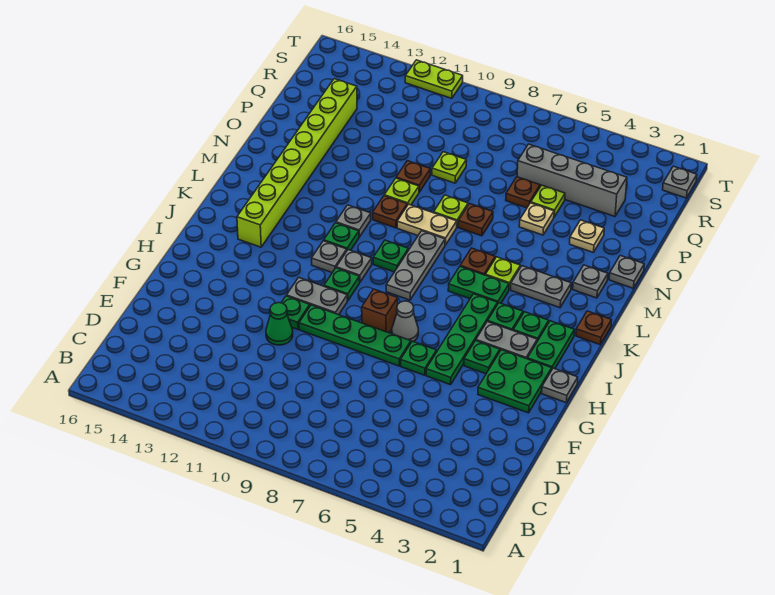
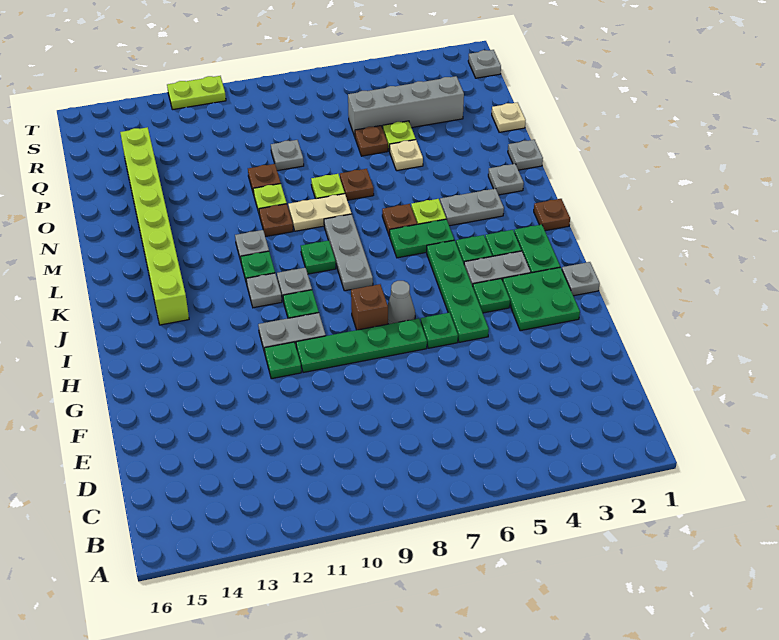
green 1x1 cone [266,303,293,345] -> none
tan 1x1 plate [570,220,604,252] -> tan 1x1 plate moved to [492,102,526,132]
lime 1x1 plate [432,152,466,183] -> grey 1x1 plate [271,140,304,171]

